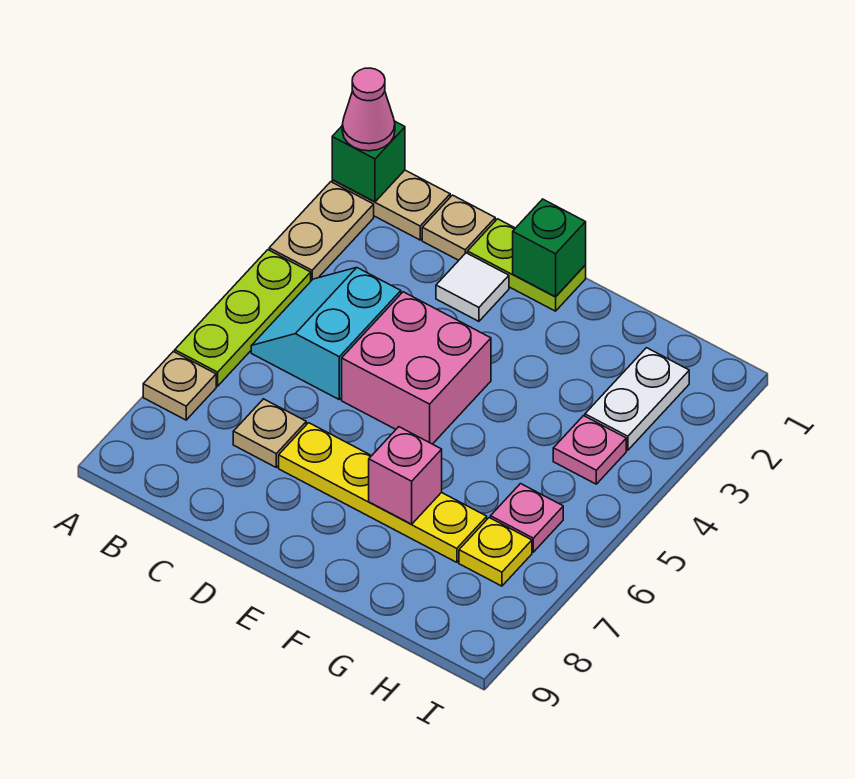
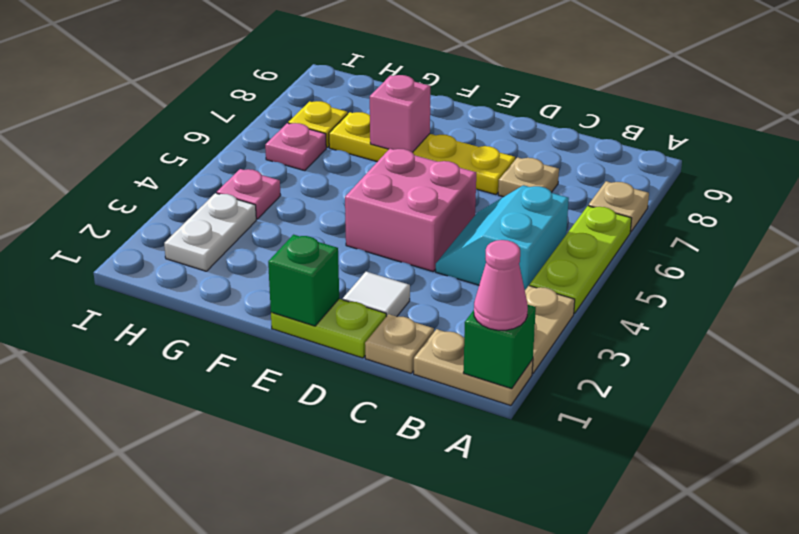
cyan 2x2 slope [251,268,401,399] -> cyan 2x2 slope turned to [436,185,569,290]

